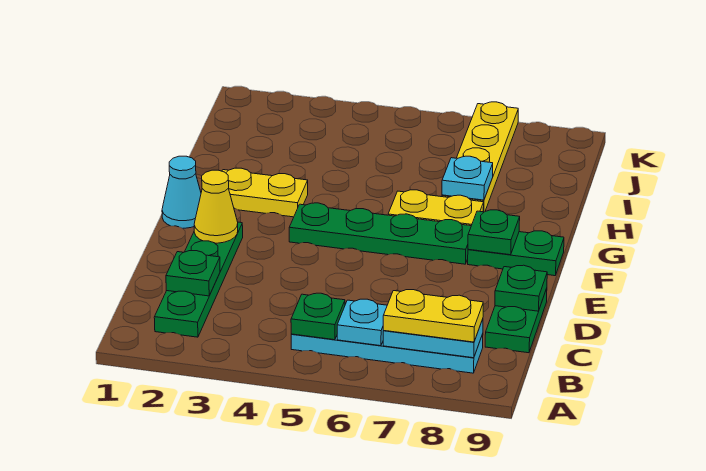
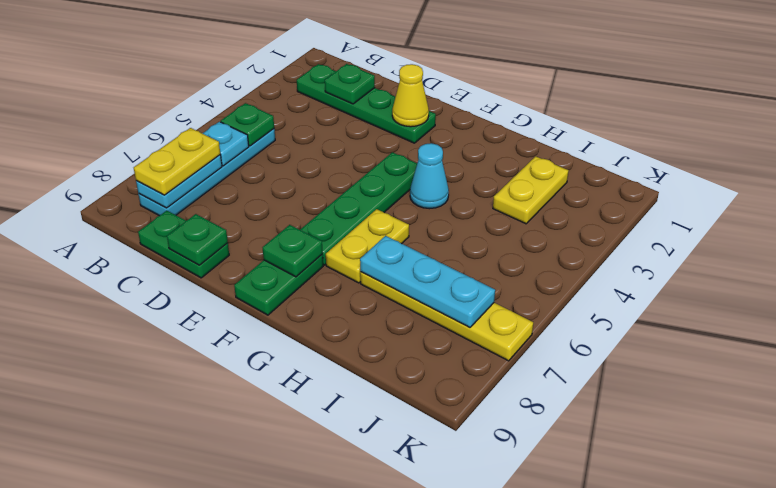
cyan 1x1 cone [162,156,201,228] -> cyan 1x1 cone moved to [410,143,449,209]
yellow 1x2 plate [222,168,308,217] -> yellow 1x2 plate moved to [493,156,569,224]
cyan 1x1 plate [442,156,493,200] -> cyan 1x3 plate [360,236,495,328]

